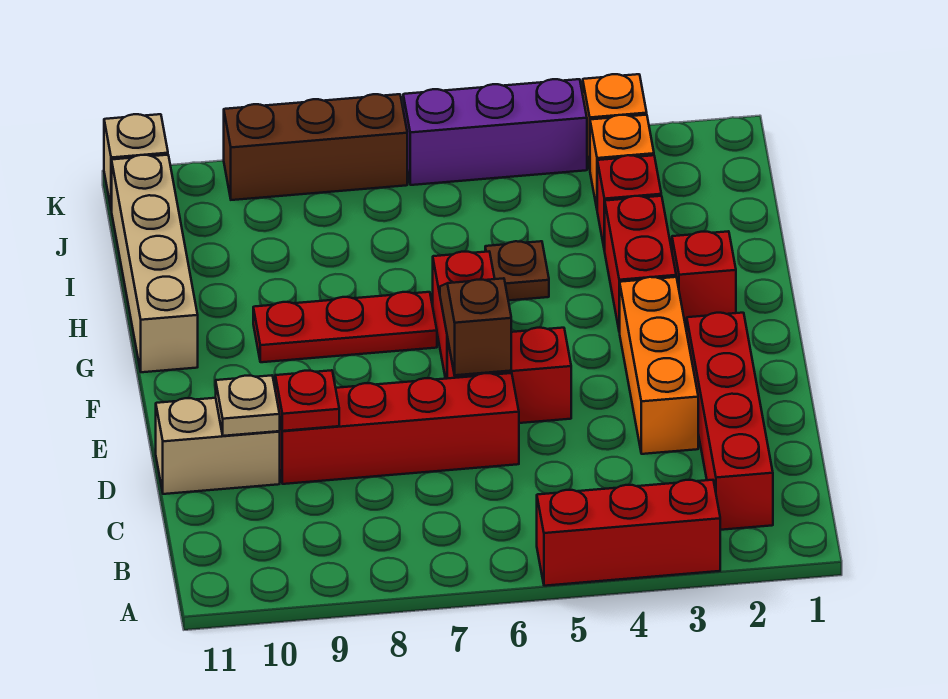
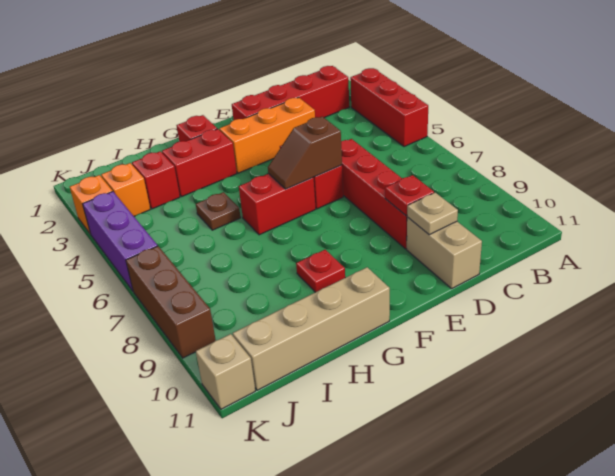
red 1x3 plate [253,292,437,362] -> red 1x1 plate [296,250,345,292]

